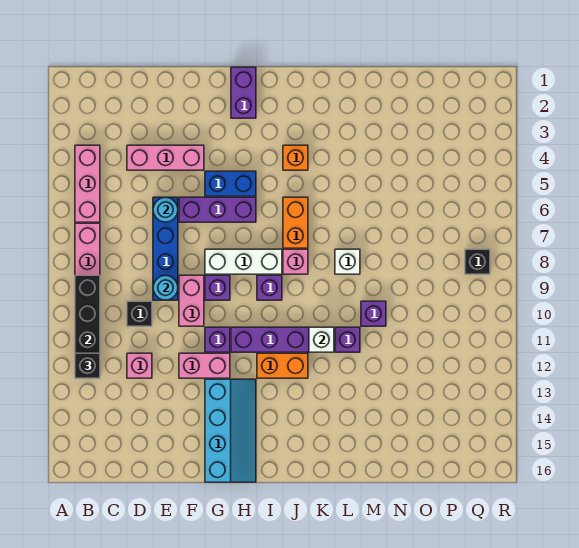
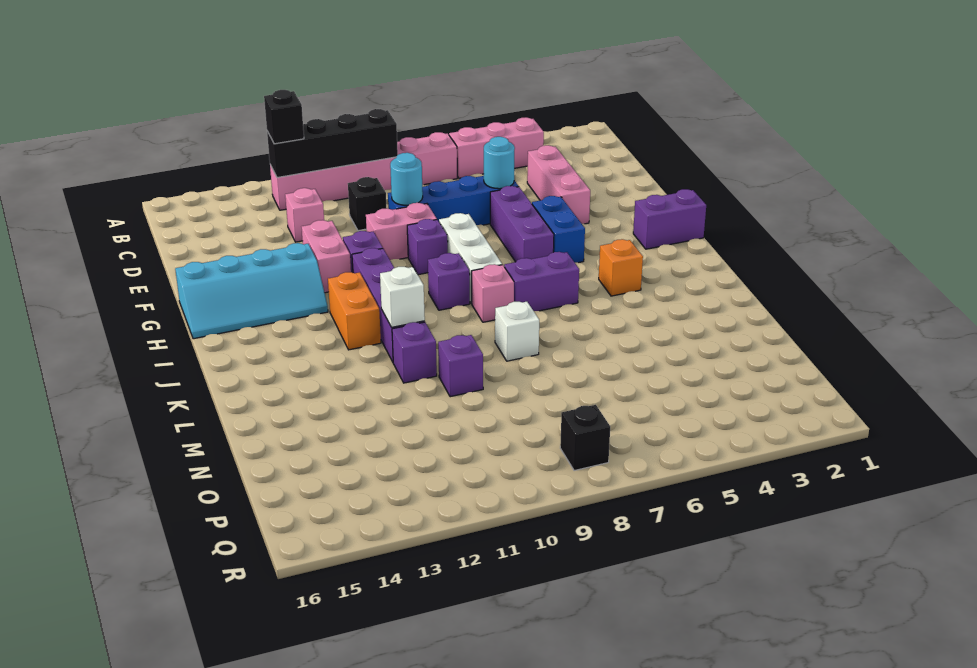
orange 1x2 brick [283,197,308,248] -> purple 1x2 brick [504,252,579,311]

